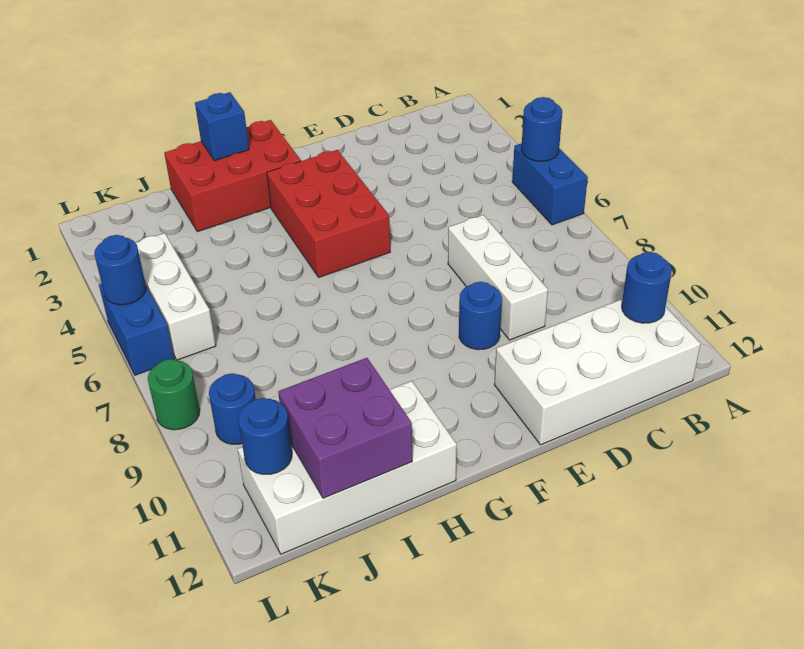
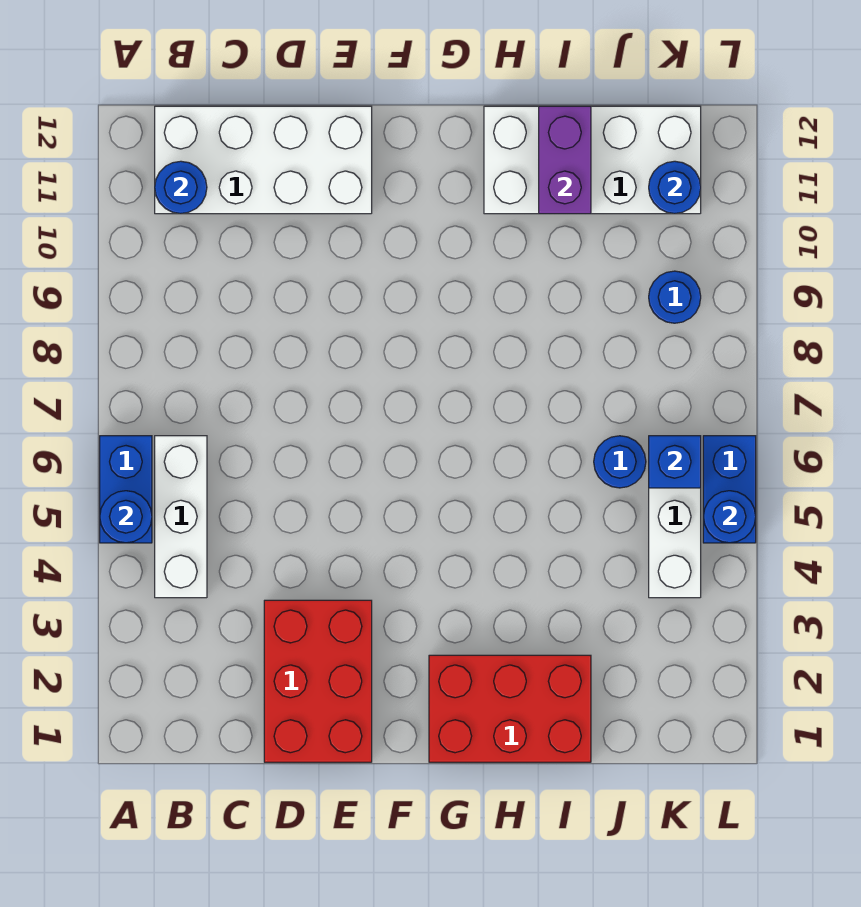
white 1x3 brick [448,215,548,340] -> white 1x3 brick moved to [155,436,207,598]
blue 1x1 round brick [459,282,502,350] -> blue 1x1 round brick moved to [594,436,646,488]
red 2x3 brick [267,150,390,277] -> red 2x3 brick moved to [264,600,372,762]
blue 1x1 brick [195,92,249,161] -> blue 1x1 brick moved to [649,436,701,488]
purple 2x2 brick [278,358,412,498] -> purple 1x2 brick [539,106,591,214]
green 1x1 round brick [148,359,200,430] -> none

